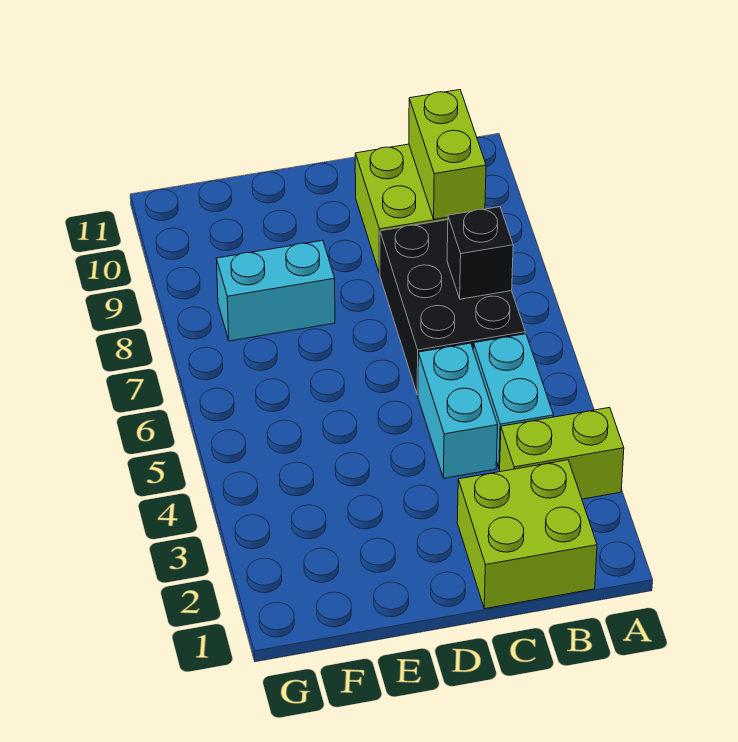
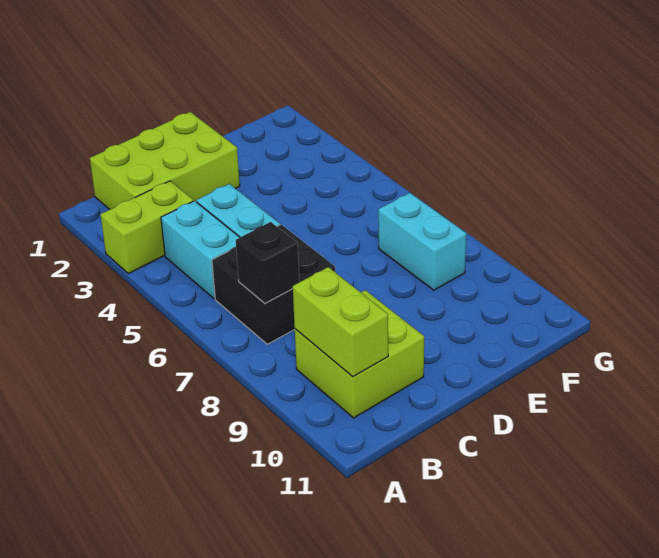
lime 2x2 brick [457,460,597,609] -> lime 2x3 brick [90,112,240,210]
black 2x3 brick [380,220,525,395] -> black 2x2 brick [212,224,335,344]
cyan 1x2 brick [216,240,335,341] -> cyan 1x2 brick turned to [378,193,466,290]

